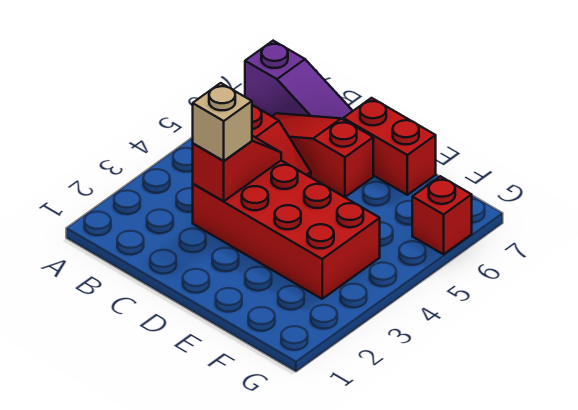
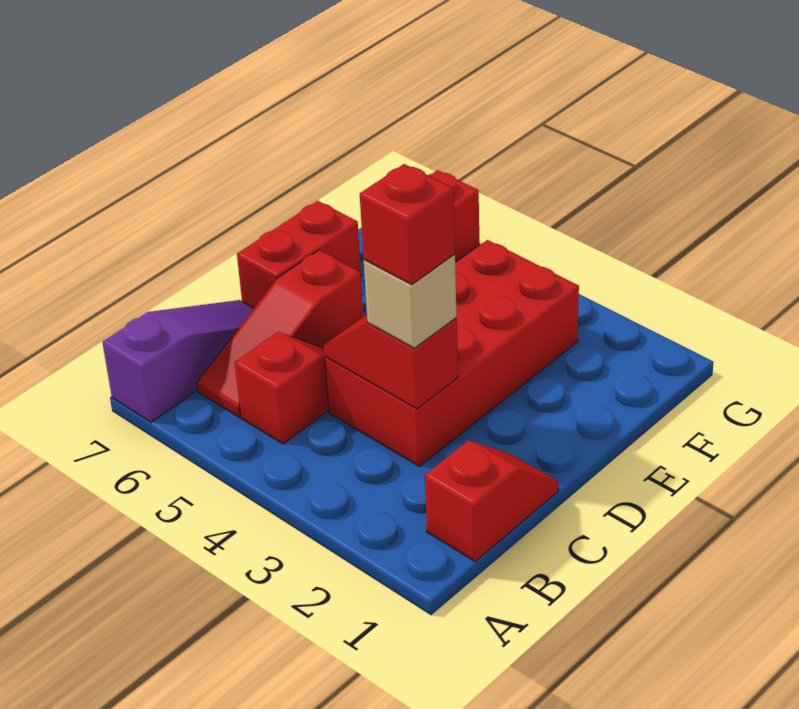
none -> red 1x2 slope [425,440,558,561]
none -> red 1x1 brick [360,164,455,284]

